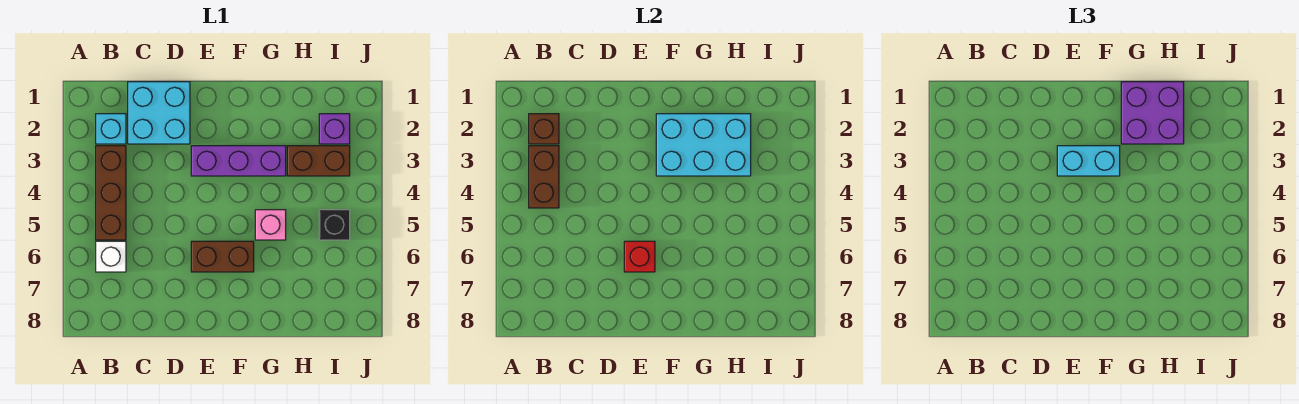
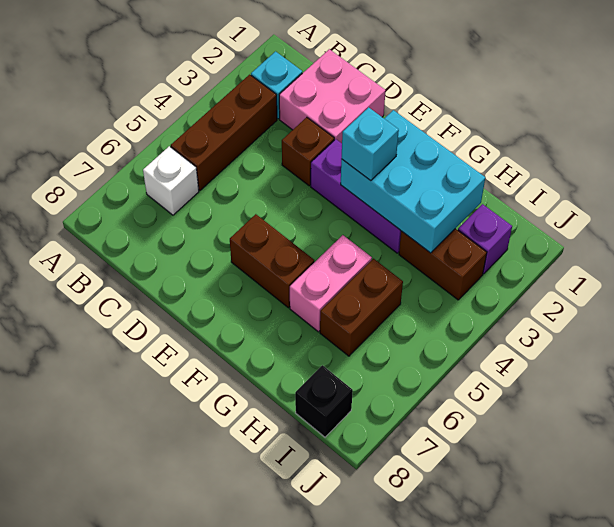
brown 1x1 brick [529,114,559,144] -> brown 1x1 brick moved to [282,117,334,186]
brown 1x2 brick [529,146,559,208] -> brown 1x2 brick moved to [320,259,403,356]
cyan 2x2 brick [128,82,190,144] -> pink 2x2 brick [279,49,386,143]
cyan 1x2 brick [1057,146,1120,176] -> cyan 1x1 brick [342,107,399,181]
red 1x1 brick [624,241,655,272] -> none
purple 2x2 brick [1121,82,1184,144] -> none
pink 1x1 brick [255,210,286,240] -> pink 1x2 brick [290,235,372,332]
black 1x1 brick [319,210,350,240] -> black 1x1 brick moved to [295,365,353,437]

